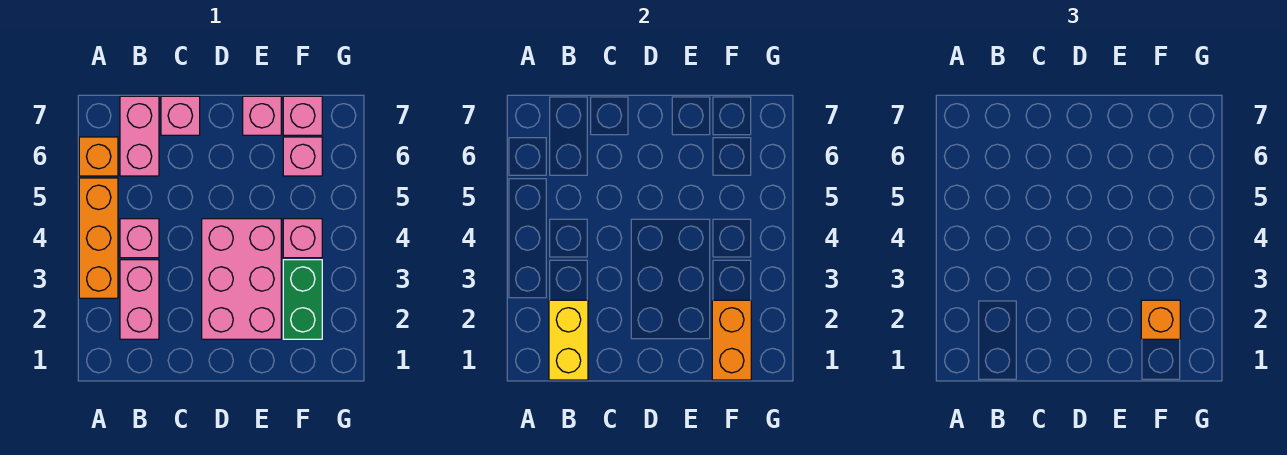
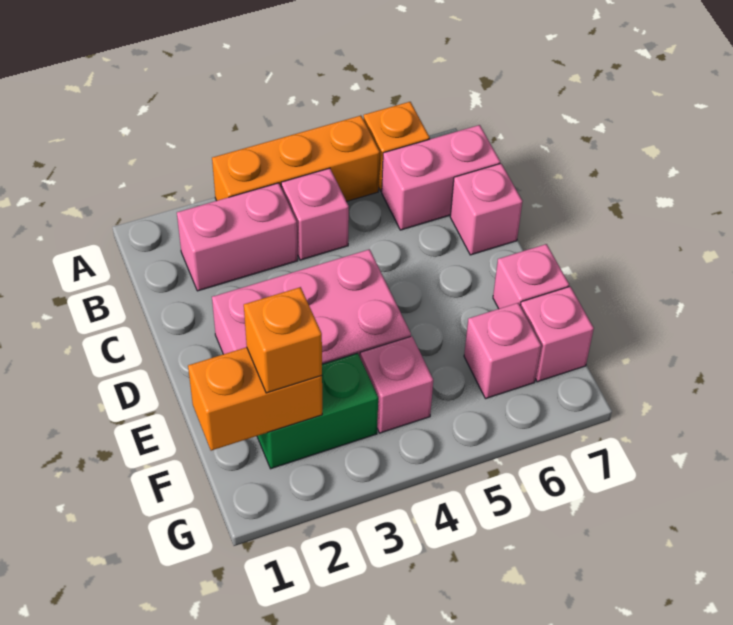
yellow 1x2 brick [549,300,588,380] -> none

